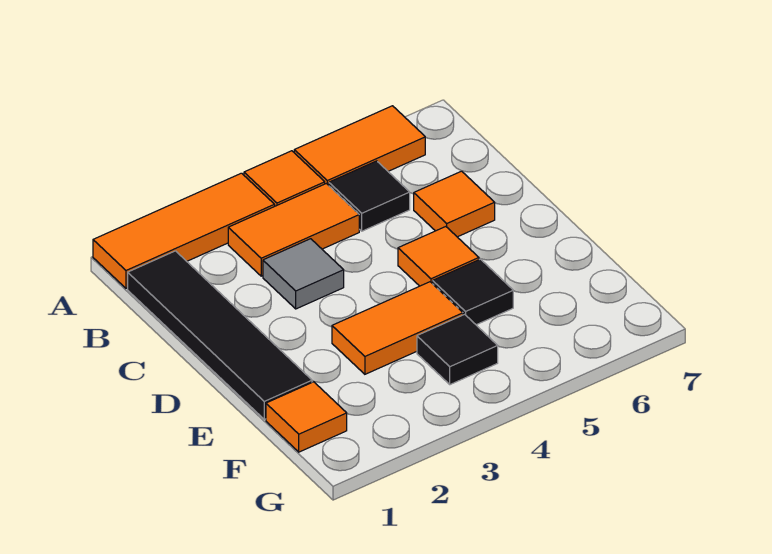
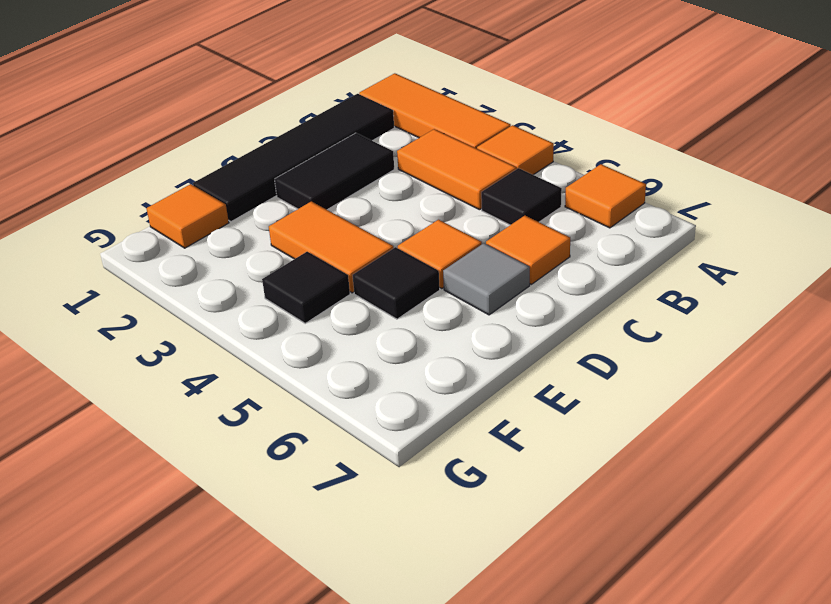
orange 1x2 tile [294,106,425,185] -> orange 1x1 tile [565,164,646,228]
none -> black 1x2 tile [275,133,394,210]
grey 1x1 tile [263,239,344,309] -> grey 1x1 tile moved to [443,243,530,315]

